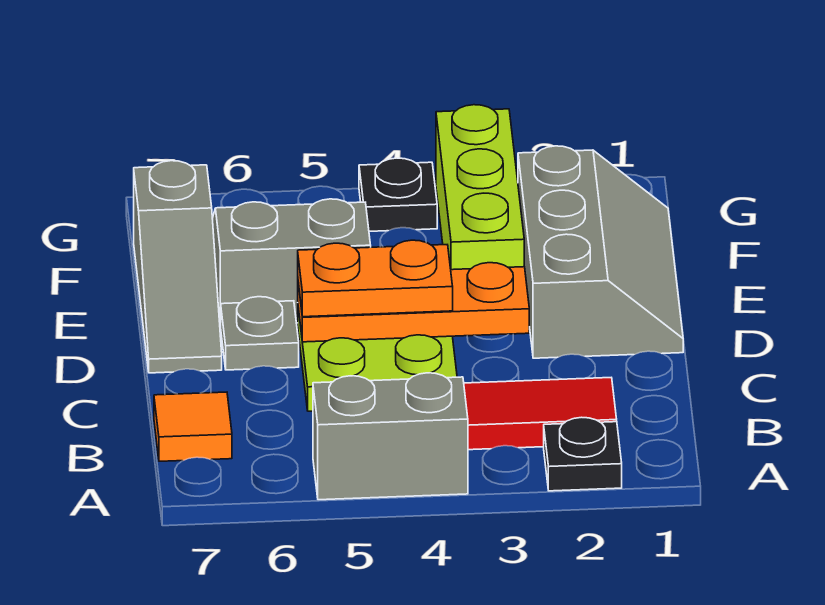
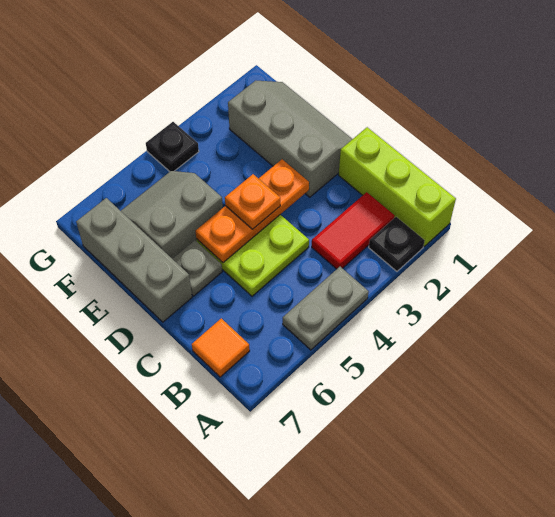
grey 1x2 brick [313,373,468,500] -> grey 1x2 plate [283,267,369,350]
orange 1x2 plate [298,240,453,317] -> orange 1x1 plate [225,174,280,229]
grey 1x3 slope [134,161,222,373] -> grey 1x3 brick [76,198,192,322]
lime 1x3 brick [436,105,524,270] -> lime 1x3 brick moved to [339,127,456,246]

